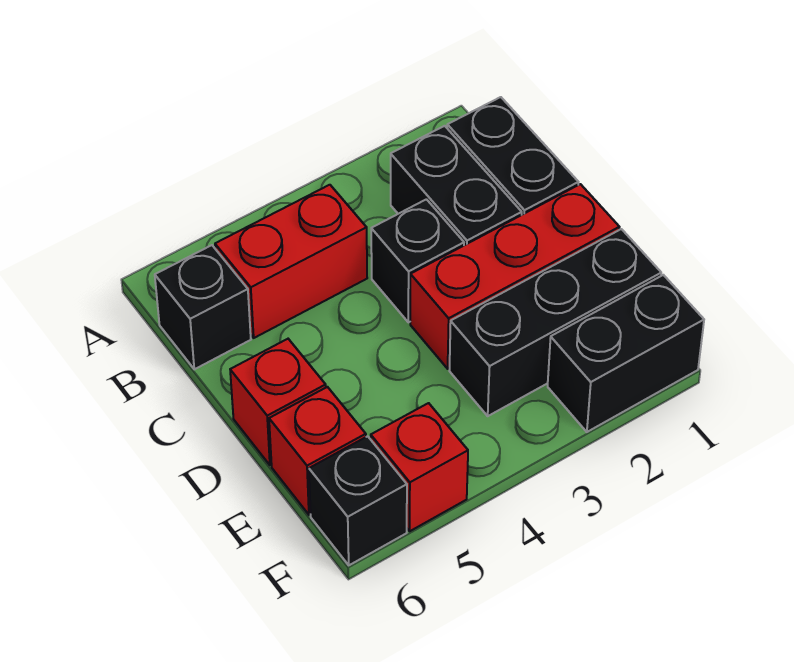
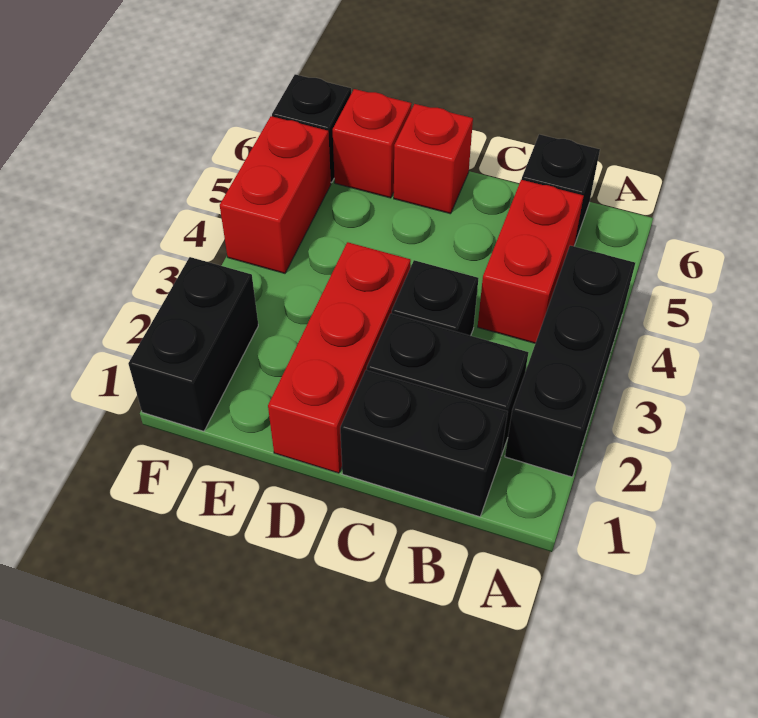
black 1x3 brick [450,229,661,416] -> black 1x3 brick moved to [505,246,635,477]
red 1x1 brick [371,403,468,531] -> red 1x2 brick [220,116,331,273]

